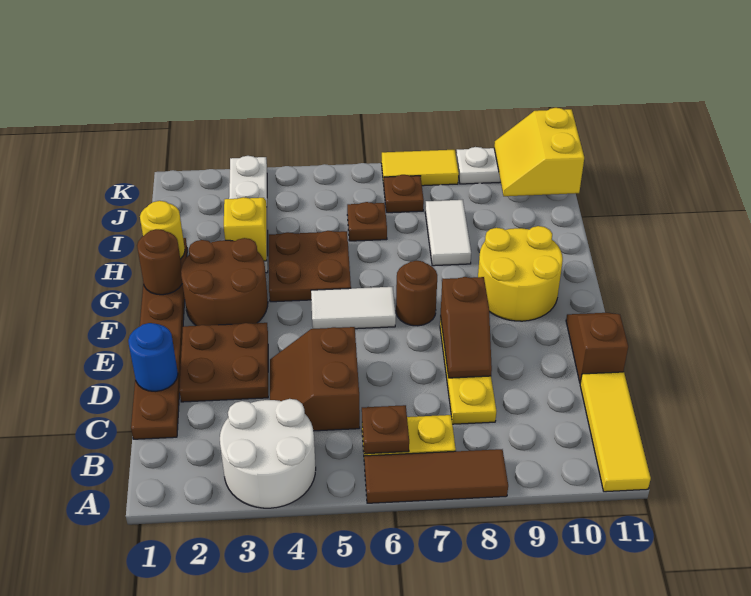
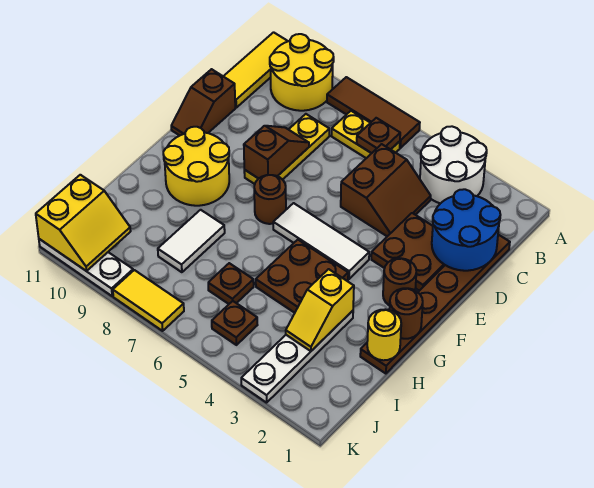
none -> yellow 2x2 round brick [270,34,334,111]
blue 1x1 round brick [128,323,178,391] -> blue 2x2 round brick [432,189,500,271]
brown 2x2 round brick [181,238,268,326] -> brown 1x1 round brick [383,258,416,306]
white 1x2 tile [311,287,396,329] -> white 1x3 tile [273,203,369,279]
brown 1x1 plate [384,175,424,213] -> brown 1x1 plate moved to [212,301,257,345]

